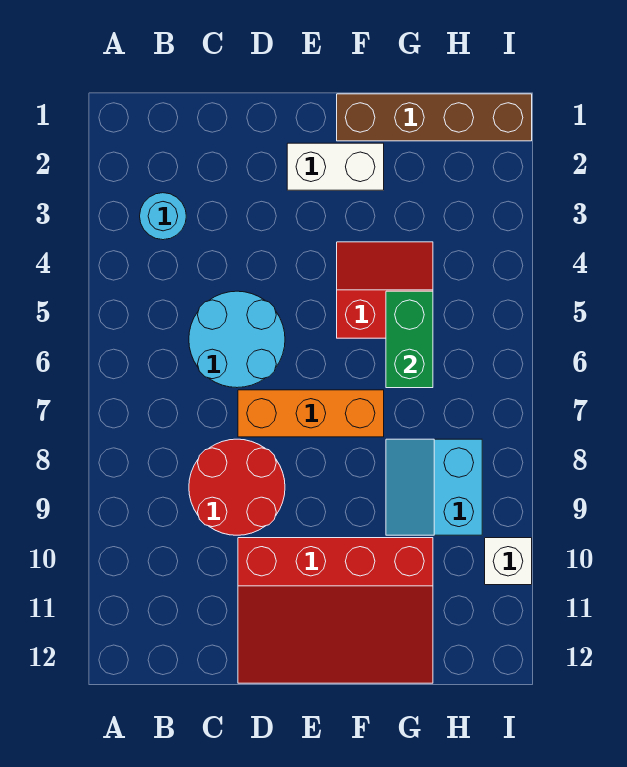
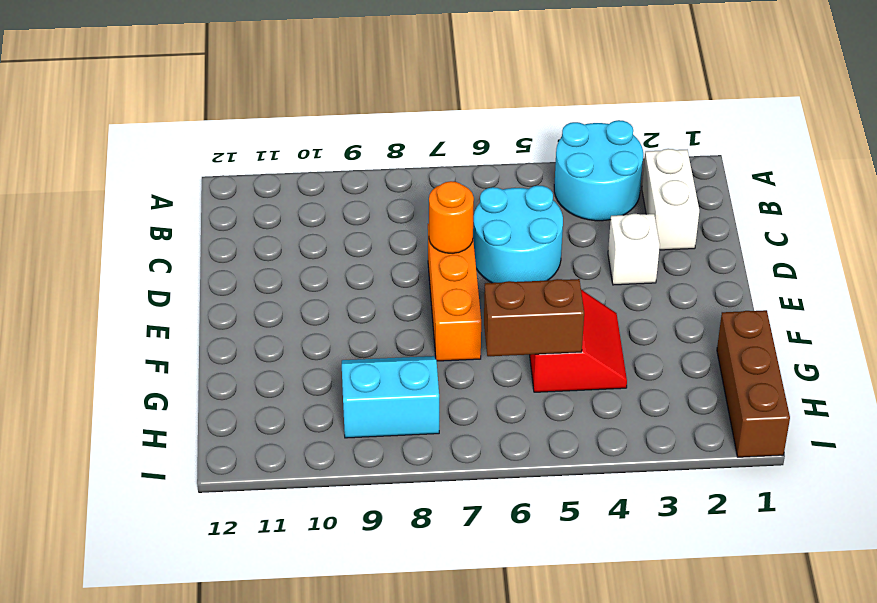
cyan 1x1 round brick [140,193,186,240] -> cyan 2x2 round brick [554,120,643,221]
red 2x2 round brick [189,439,285,535] -> none
none -> orange 1x1 round brick [429,181,474,253]
red 3x4 slope [238,538,433,683] -> none
white 1x2 brick [287,143,384,190] -> white 1x2 brick moved to [642,149,699,250]
brown 1x4 brick [337,94,532,141] -> brown 1x3 brick [717,310,790,457]
green 1x2 brick [386,291,433,388] -> brown 1x2 brick [484,279,584,356]
white 1x1 brick [485,538,532,585] -> white 1x1 brick moved to [608,214,660,285]

